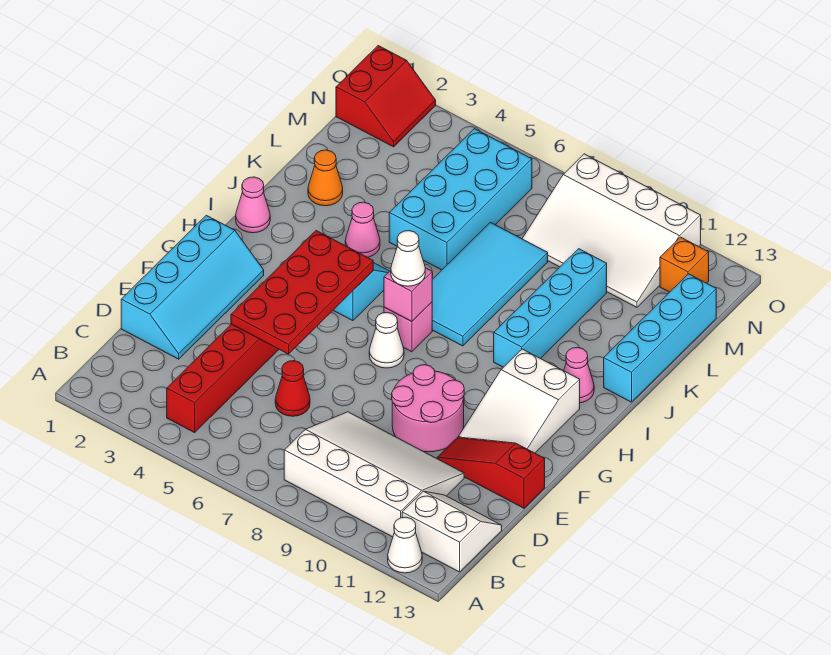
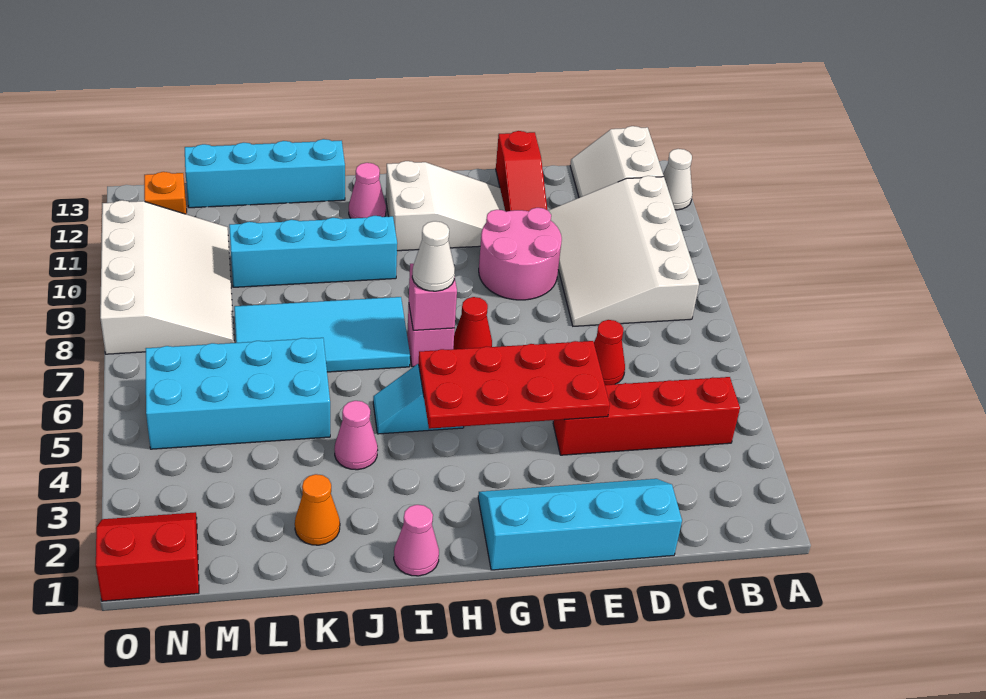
white 1x1 cone [369,312,404,368] -> red 1x1 cone [453,297,492,349]

